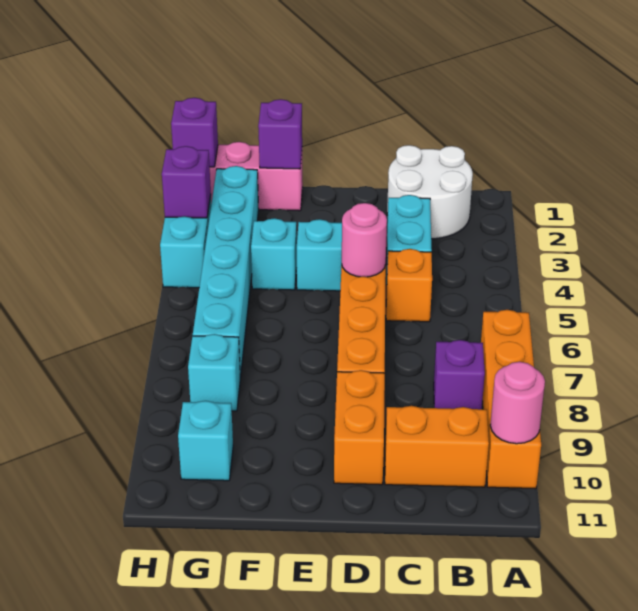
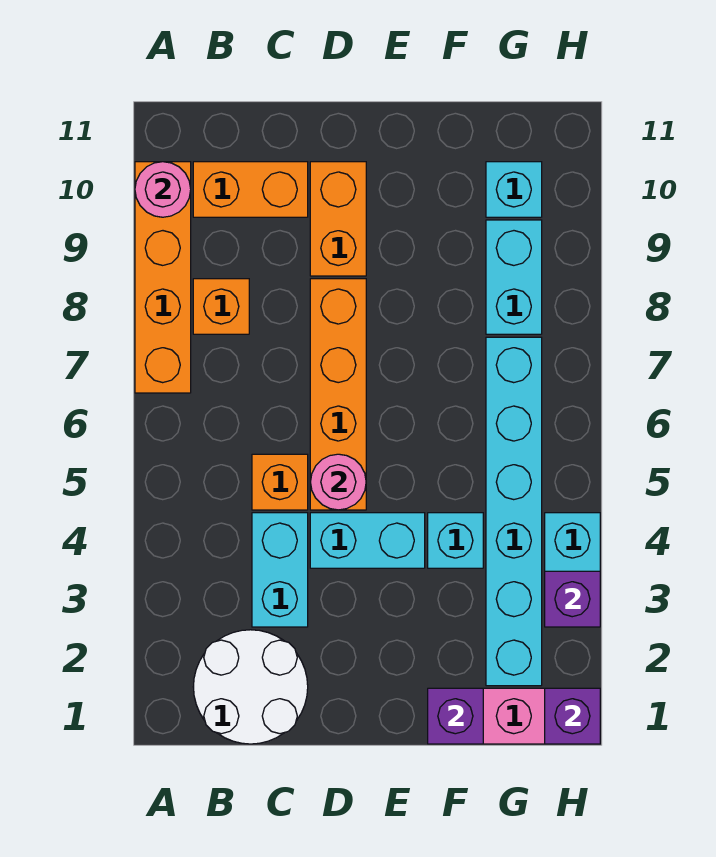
purple 1x1 brick [434,340,485,409] -> orange 1x1 brick [193,279,249,334]
cyan 1x1 brick [188,334,240,411] -> cyan 1x2 brick [486,220,542,334]

